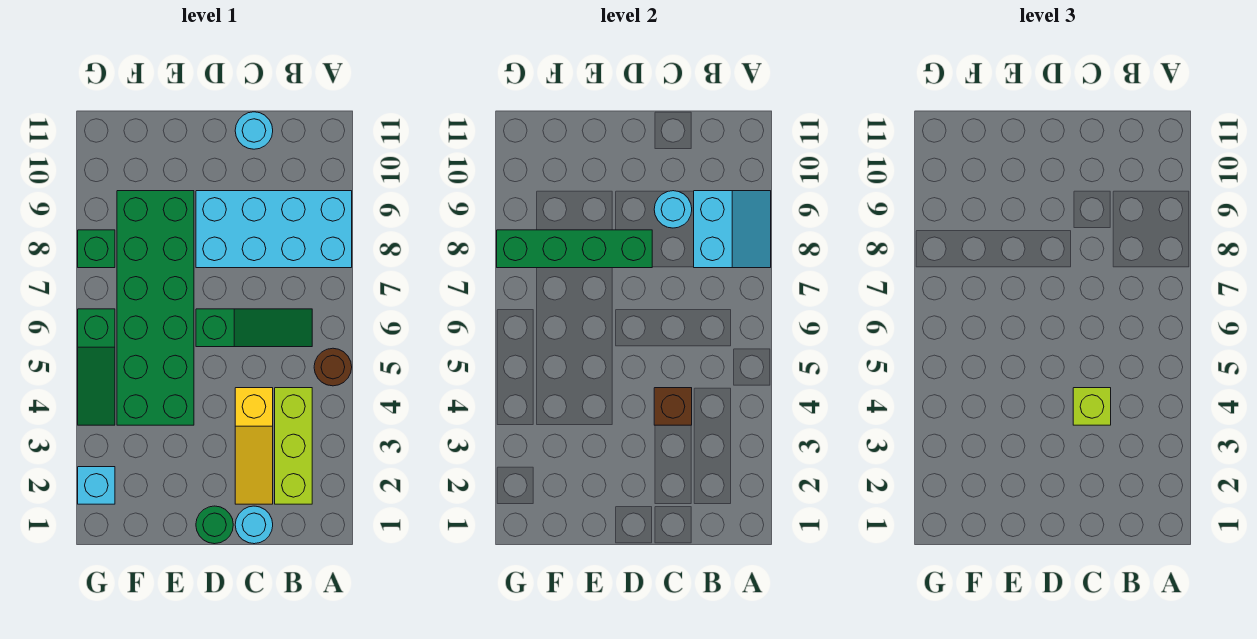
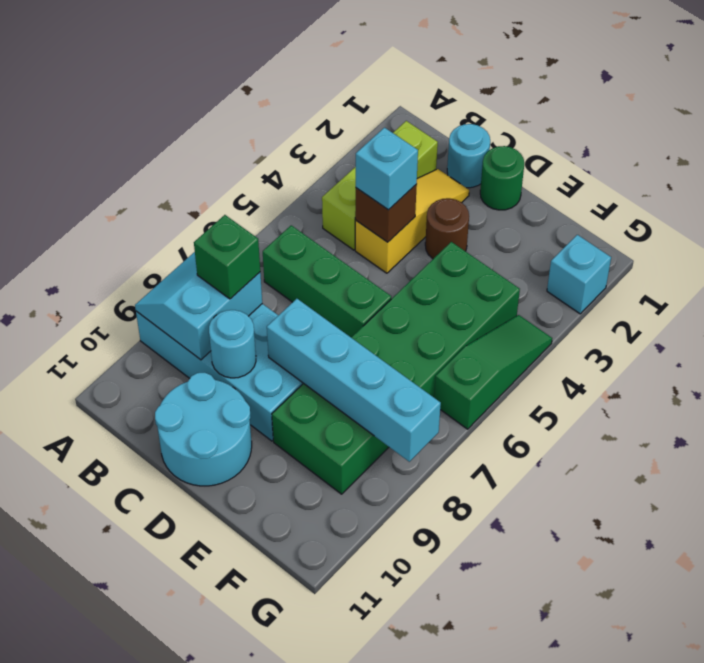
brown 1x1 round brick [314,348,352,386] -> brown 1x1 round brick moved to [425,198,469,259]
green 1x3 slope [196,309,312,347] -> green 1x3 brick [263,225,391,337]
lime 1x1 brick [1073,388,1111,425] -> cyan 1x1 brick [356,128,418,210]
cyan 1x1 round brick [235,112,273,149] -> cyan 2x2 round brick [155,373,252,486]
green 1x4 brick [497,230,652,268] -> cyan 1x4 brick [267,299,441,462]
green 1x1 brick [78,230,115,268] -> green 1x1 brick moved to [194,215,260,299]

